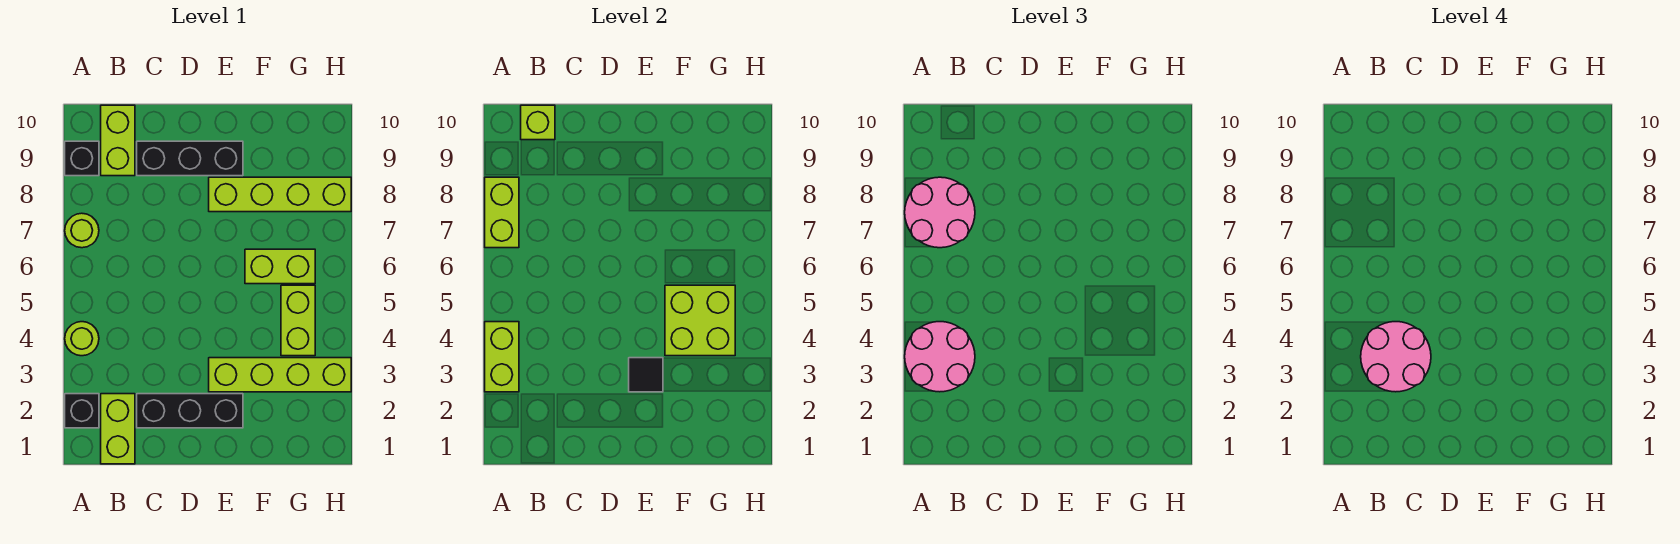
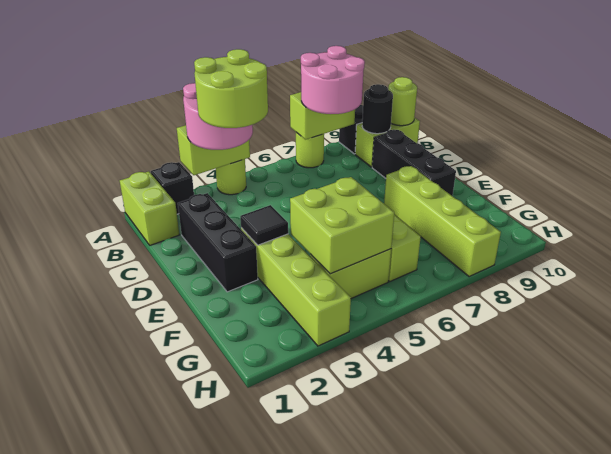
lime 1x2 brick [101,394,135,464] -> lime 1x2 brick turned to [120,171,179,245]
pink 2x2 round brick [1361,322,1431,392] -> lime 2x2 round brick [194,49,268,128]
none -> black 1x1 round brick [362,84,393,134]
lime 1x1 brick [521,105,555,140] -> lime 1x1 round brick [388,77,417,126]

